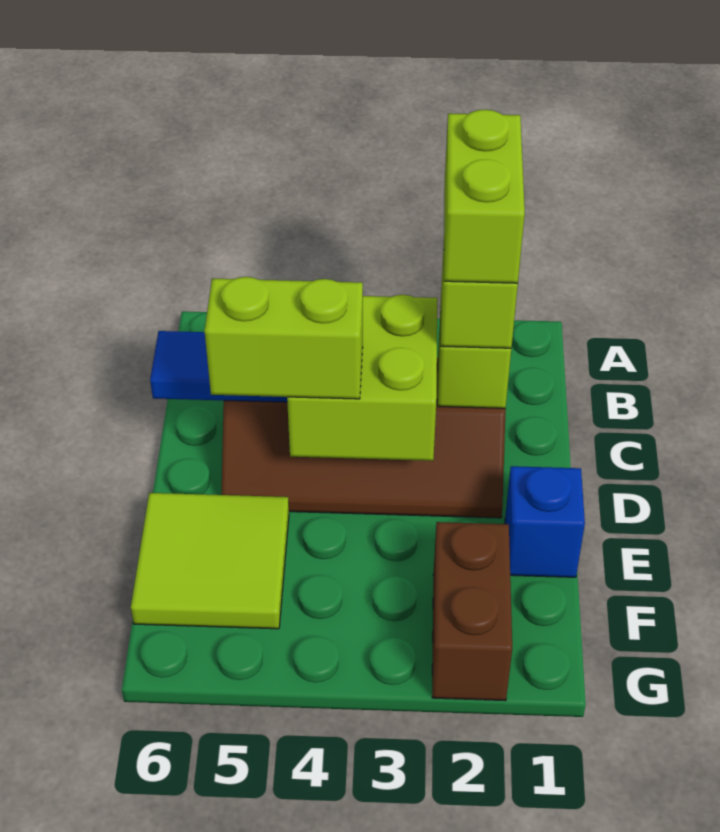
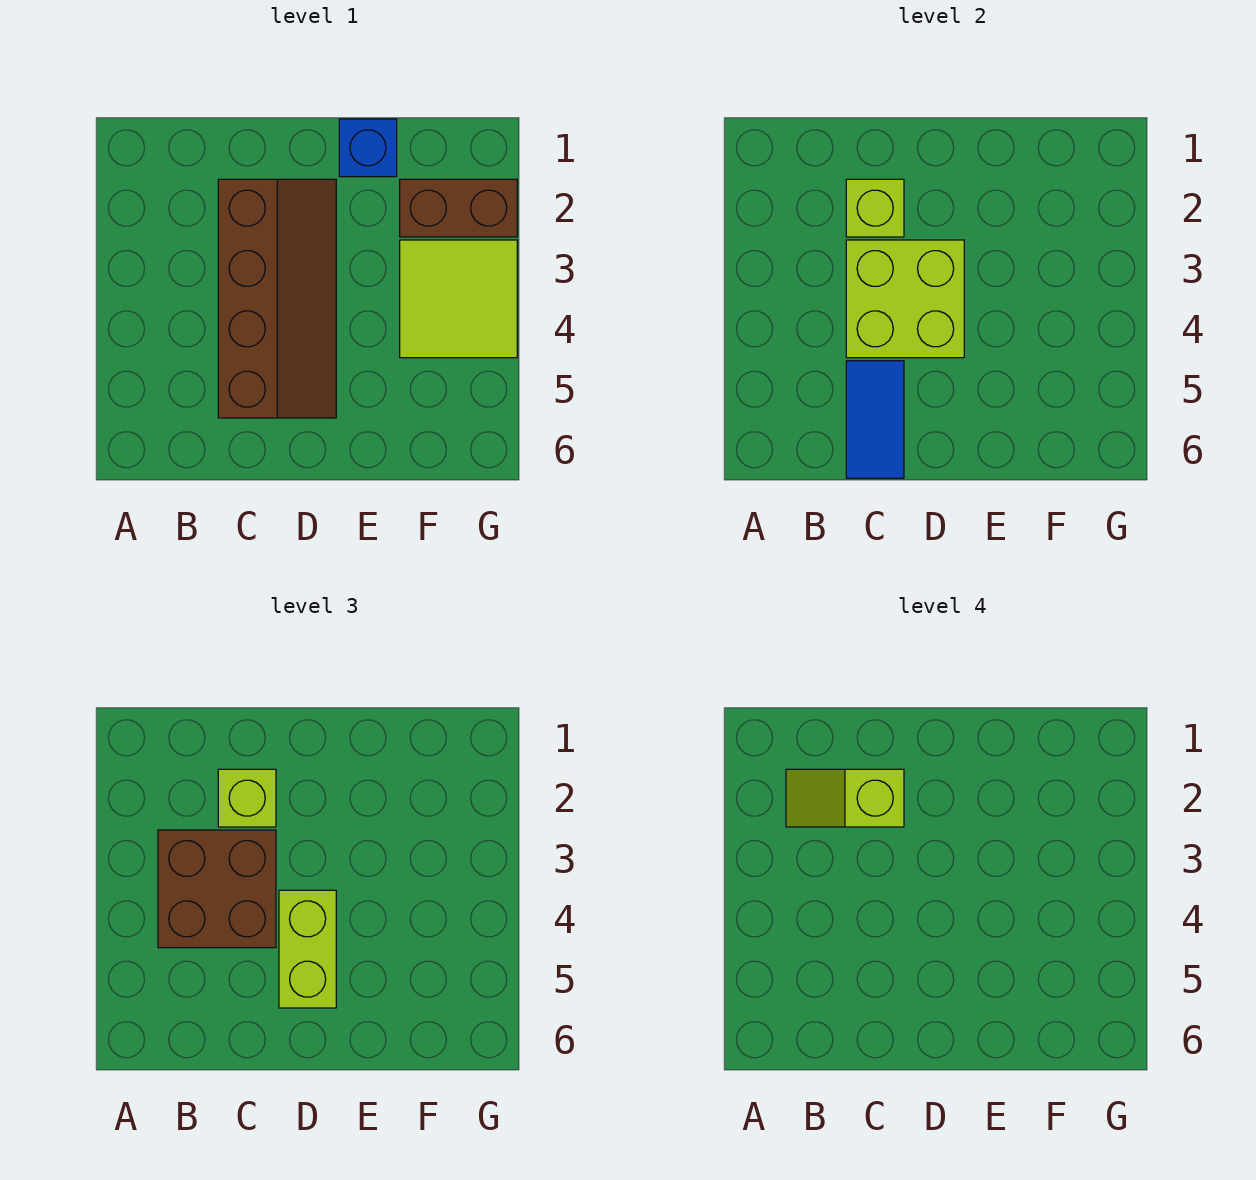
lime 1x2 brick [444,110,525,283] -> lime 1x2 slope [786,769,904,827]
none -> brown 2x2 brick [158,830,276,948]
lime 2x2 tile [131,493,289,629] -> lime 2x2 tile moved to [400,240,517,358]

